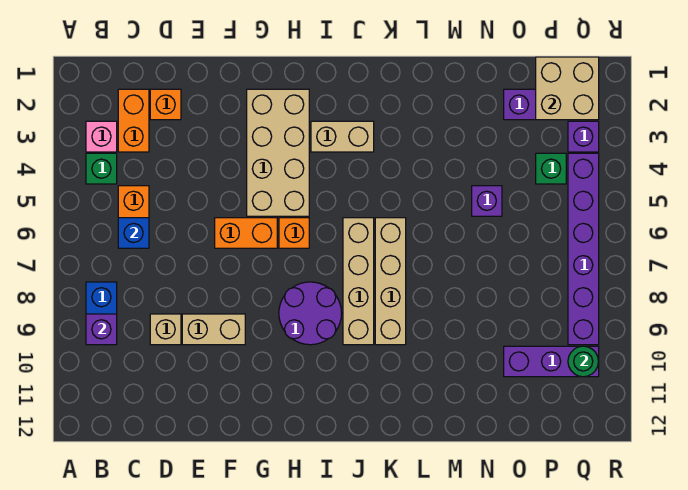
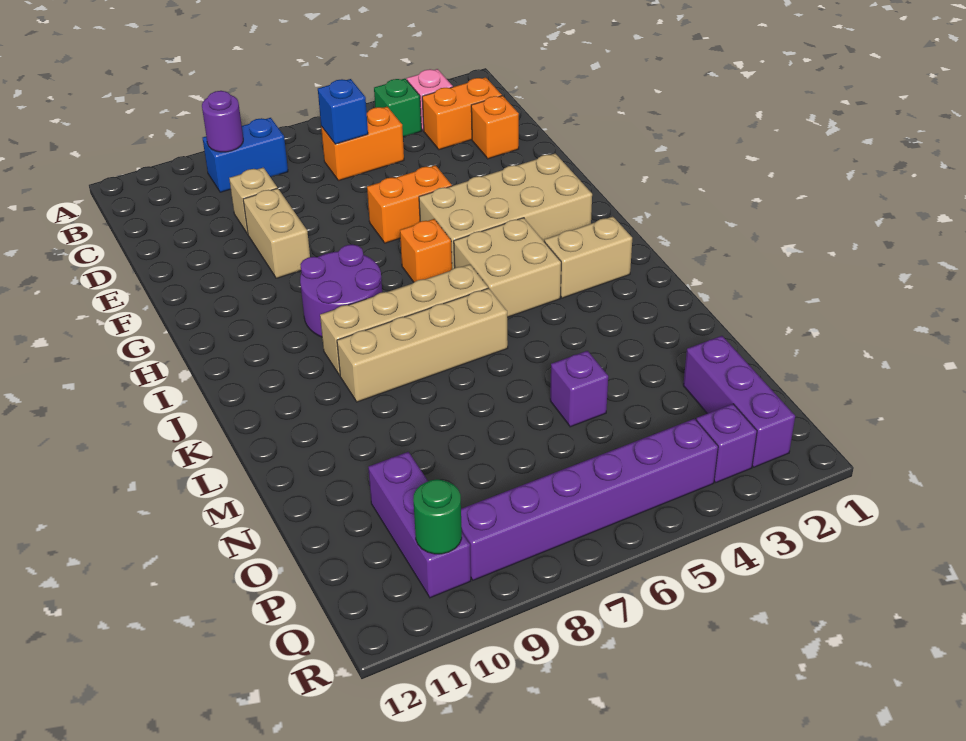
purple 1x1 brick [86,314,117,345] -> purple 1x1 round brick [202,91,243,152]
orange 1x2 brick [215,218,277,248] -> orange 1x2 brick turned to [367,165,452,243]
tan 1x2 brick [311,121,374,152] -> tan 1x2 brick turned to [544,217,632,298]
tan 2x2 brick [536,57,599,120] -> tan 2x2 brick moved to [454,218,561,317]
green 1x1 brick [536,153,566,184] -> none

